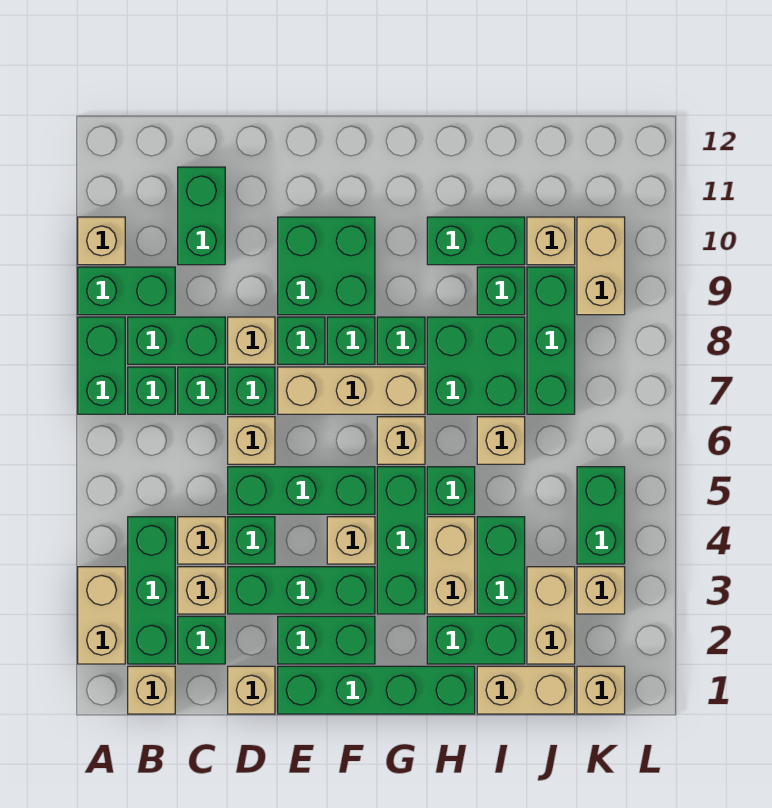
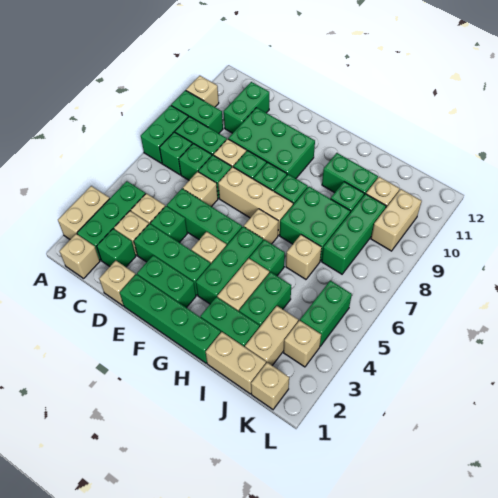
green 2x2 brick [278,217,375,315] -> green 2x3 brick [228,108,315,178]

